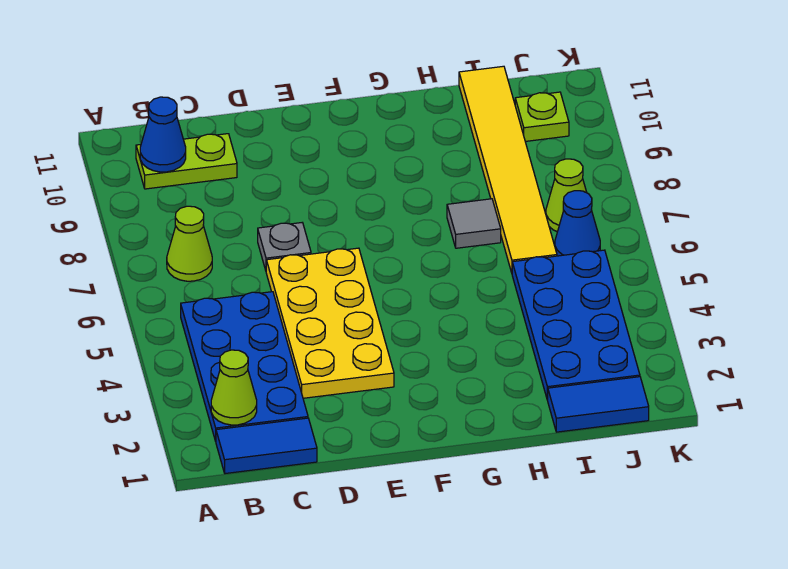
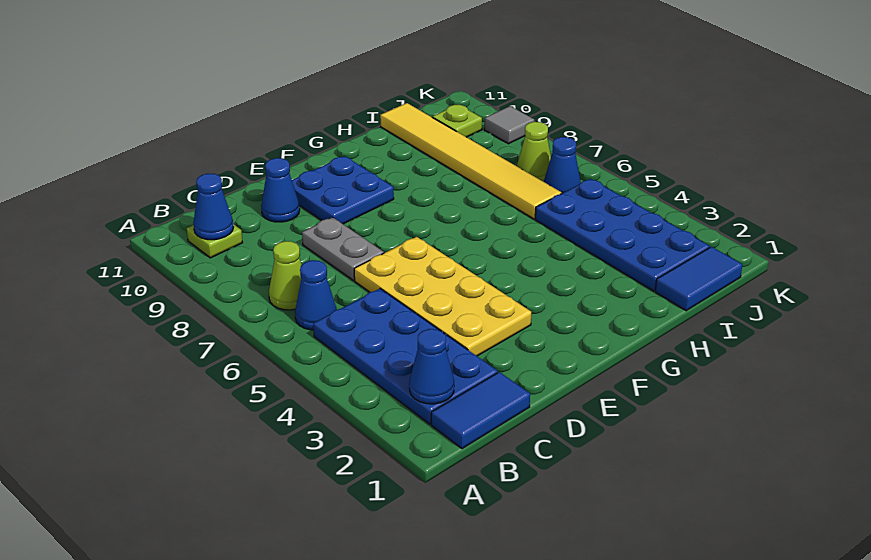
lime 1x1 cone [211,350,257,425] -> blue 1x1 cone [409,329,454,404]
none -> blue 1x1 cone [295,260,337,330]
lime 1x2 plate [136,134,237,189] -> lime 1x1 plate [187,224,243,258]
grey 1x1 plate [258,223,311,270] -> grey 1x2 plate [302,217,384,280]
none -> blue 1x1 cone [261,158,300,222]
none -> blue 2x2 plate [292,156,394,224]
grey 1x1 tile [447,199,501,248] -> grey 1x1 tile moved to [484,106,534,144]

